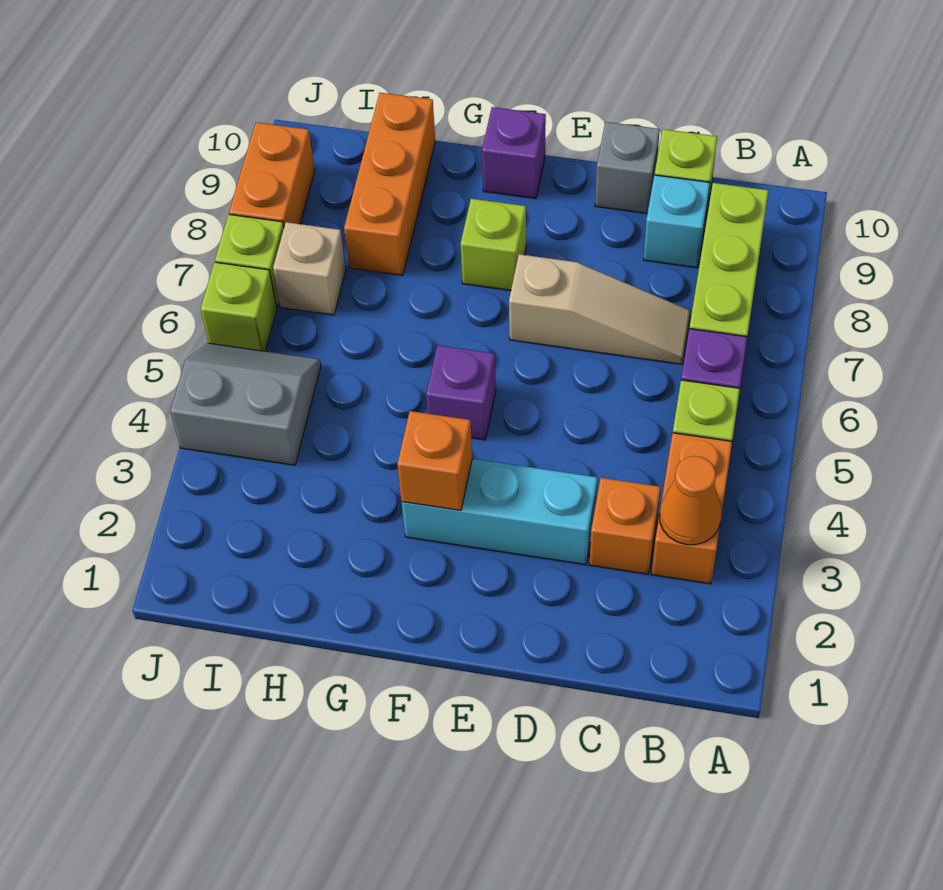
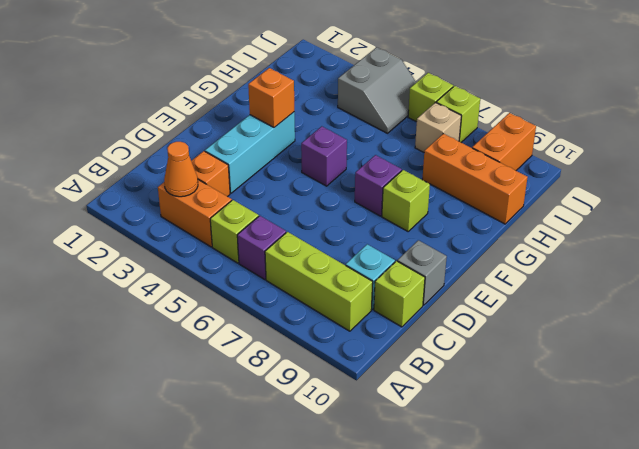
tan 1x3 slope [509,254,691,364] -> none
purple 1x1 brick [482,107,546,199] -> purple 1x1 brick moved to [355,155,402,216]
orange 1x2 brick [229,122,315,227] -> orange 1x2 brick turned to [472,113,536,170]

